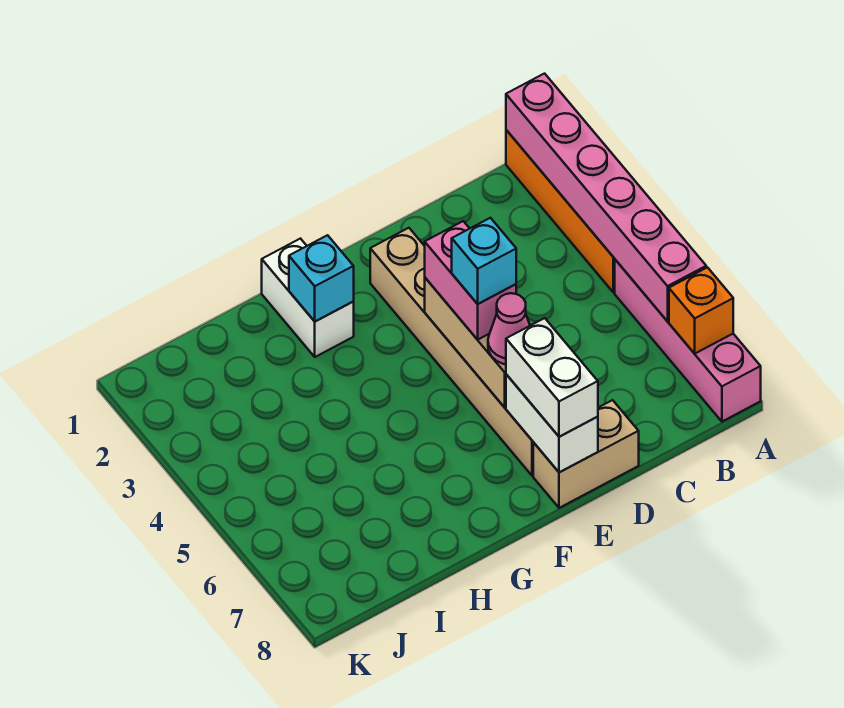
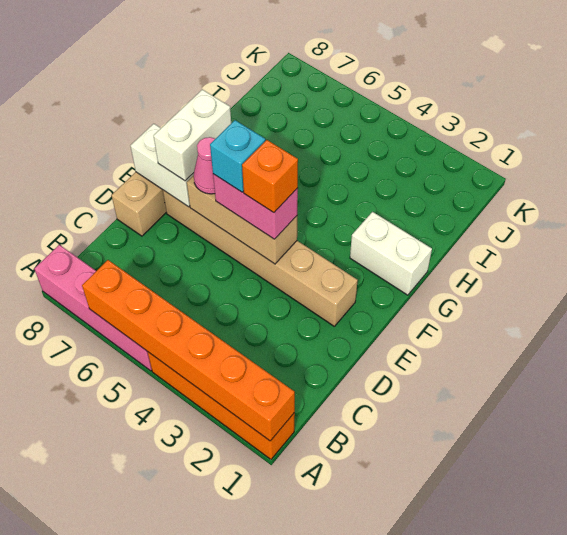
pink 1x6 brick [506,74,706,321] -> orange 1x6 brick [82,260,295,441]
orange 1x1 brick [669,267,733,354] -> orange 1x1 brick moved to [242,140,298,213]
white 1x2 brick [506,318,598,437] -> white 1x2 brick turned to [154,89,231,181]
cyan 1x1 brick [289,235,354,321] -> none

